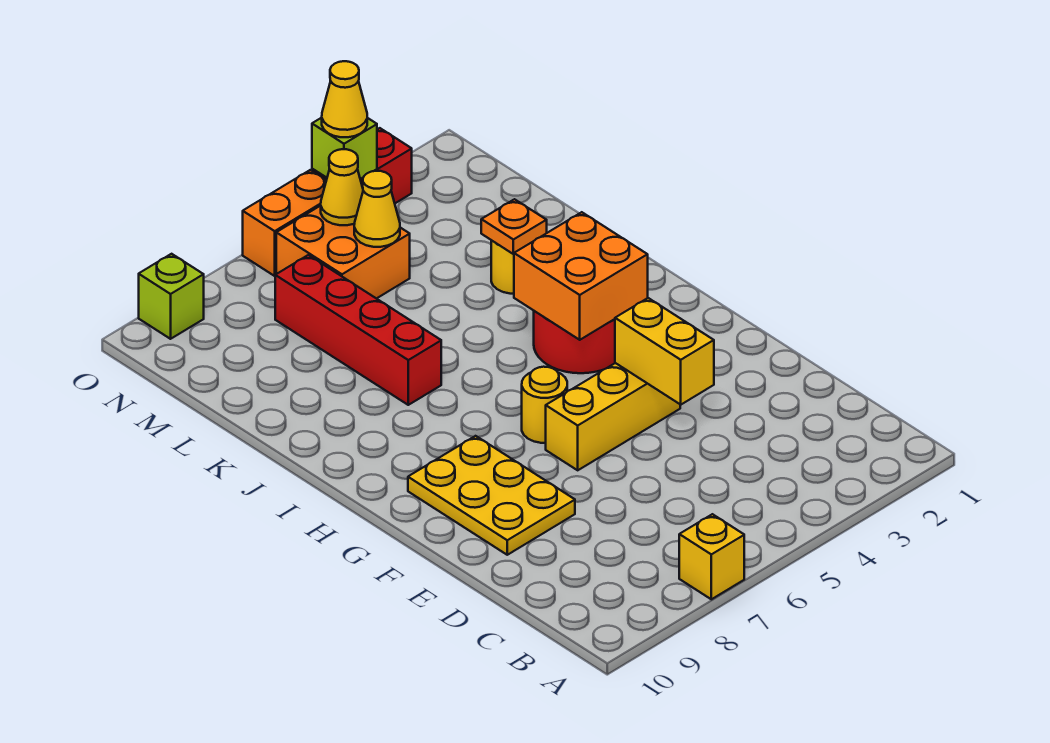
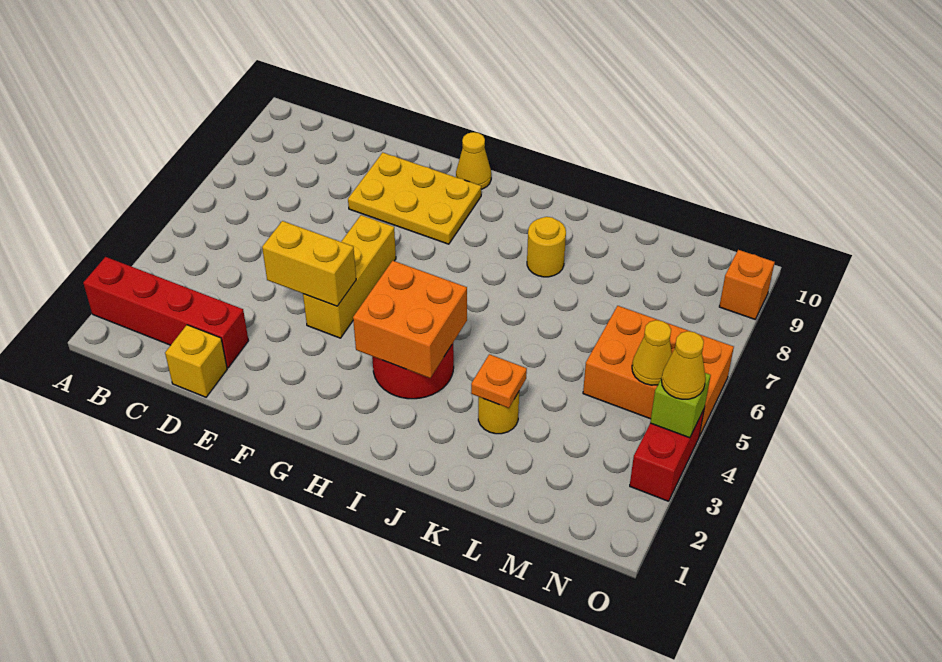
yellow 1x1 brick [679,514,744,599] -> yellow 1x1 brick moved to [165,325,227,397]
yellow 1x1 round brick [522,367,567,443] -> yellow 1x1 round brick moved to [527,217,566,277]
red 1x4 brick [275,255,441,405] -> red 1x4 brick moved to [83,257,249,368]
yellow 1x1 cone [354,171,400,247] -> yellow 1x1 cone moved to [456,132,491,189]
lime 1x1 brick [139,254,204,339] -> orange 1x1 brick [719,250,775,319]

